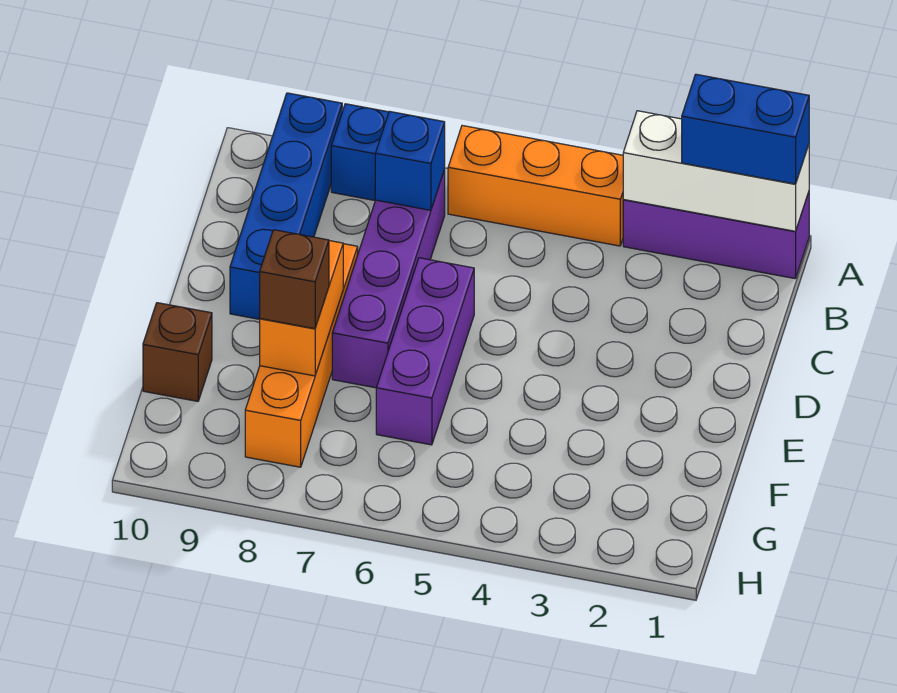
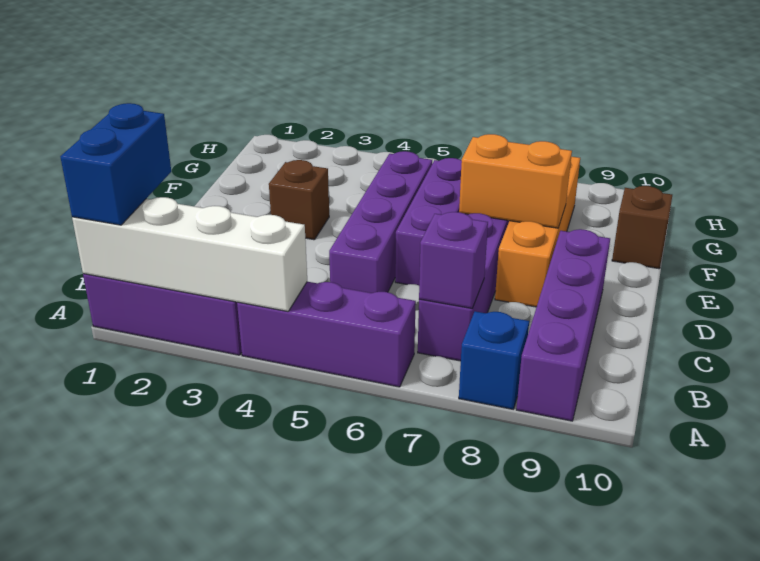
white 1x3 brick [623,111,809,231] -> white 1x4 brick [72,197,307,311]
blue 1x2 brick [682,74,809,184] -> blue 1x2 brick turned to [60,103,171,225]
orange 1x3 brick [448,126,623,246] -> purple 1x3 brick [237,282,416,387]
blue 1x4 brick [230,93,342,319] -> purple 1x4 brick [516,229,610,421]
blue 1x1 brick [375,111,445,210] -> purple 1x1 brick [419,212,488,308]
none -> purple 1x4 brick [329,151,432,293]
orange 1x2 brick [260,241,343,376] -> orange 1x2 brick turned to [459,134,572,228]
brown 1x1 brick [260,230,329,329] -> brown 1x1 brick moved to [269,160,329,240]

